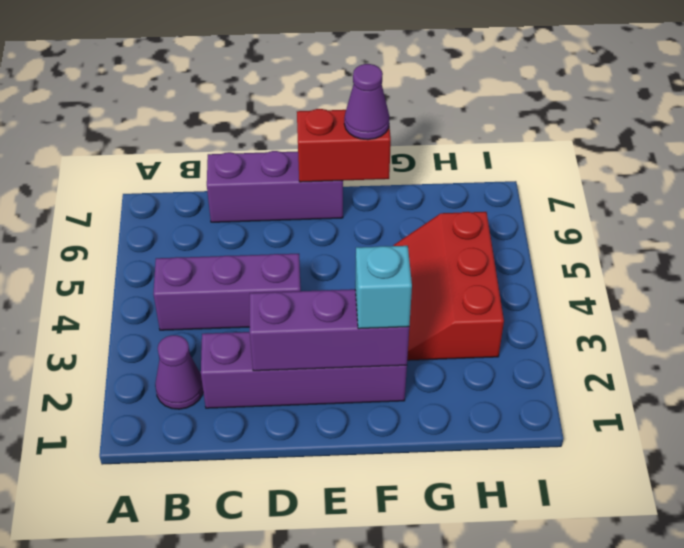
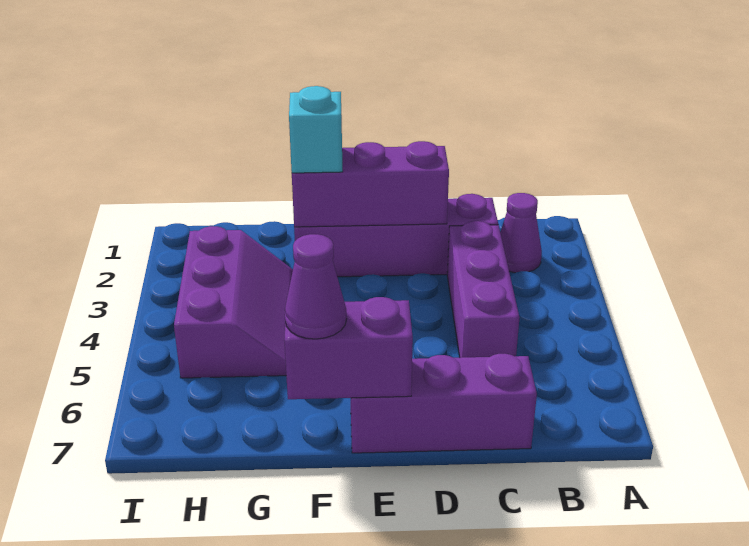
purple 1x3 brick [153,254,301,330] -> purple 1x3 brick turned to [447,221,519,358]
red 1x2 brick [297,109,391,182] -> purple 1x2 brick [284,297,413,399]
red 2x3 slope [393,212,504,360] -> purple 2x3 slope [174,226,293,378]

